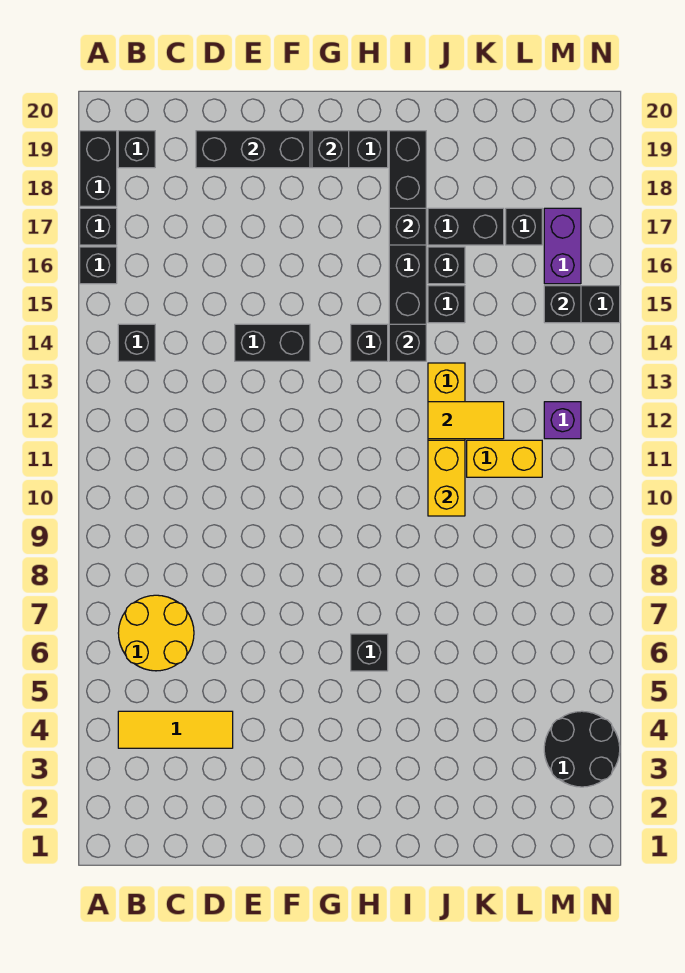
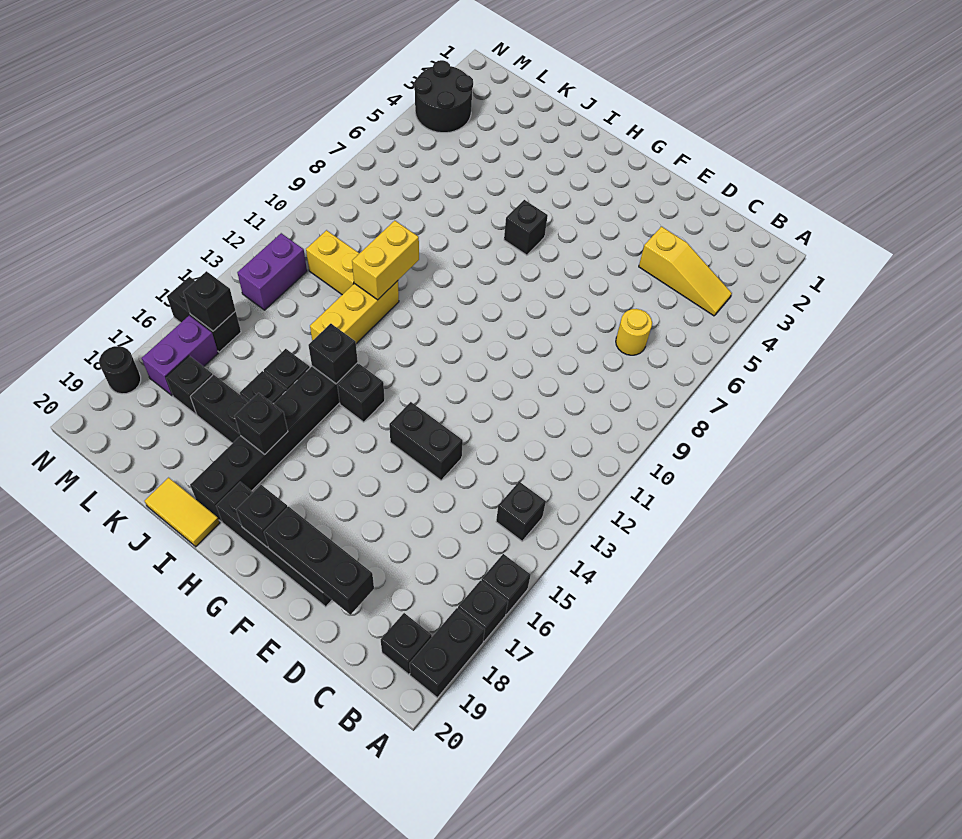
yellow 1x3 tile [118,711,233,748] -> yellow 1x3 slope [639,227,732,316]
yellow 2x2 round brick [118,595,194,671] -> yellow 1x1 round brick [616,309,652,355]
yellow 1x2 tile [428,402,504,439] -> yellow 1x2 tile moved to [145,478,220,547]
purple 1x1 brick [544,402,581,439] -> purple 1x2 brick [237,233,307,310]
none -> black 1x1 round brick [99,346,141,394]

